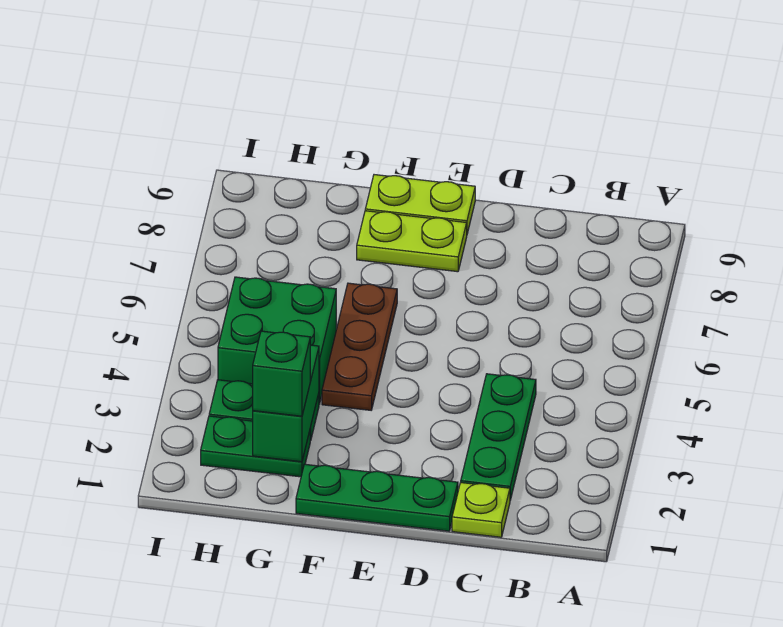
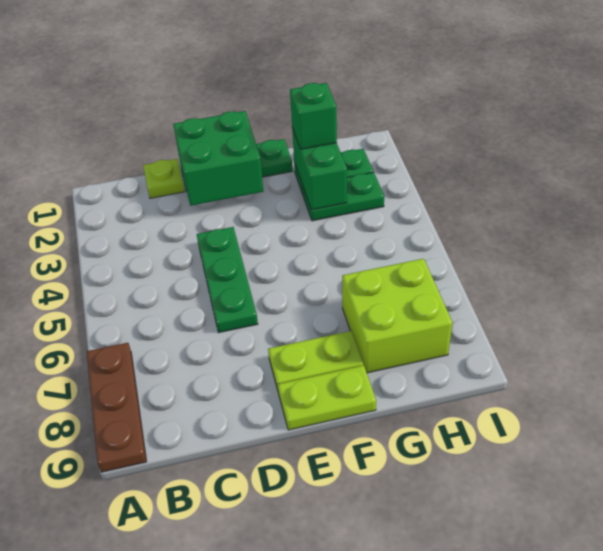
green 1x3 plate [461,374,536,500] -> green 1x3 plate moved to [197,227,258,333]
brown 1x3 plate [322,283,397,410] -> brown 1x3 plate moved to [87,343,147,472]
green 2x2 brick [218,277,336,404] -> green 2x2 brick moved to [173,111,264,206]
none -> lime 2x2 brick [342,259,453,373]

